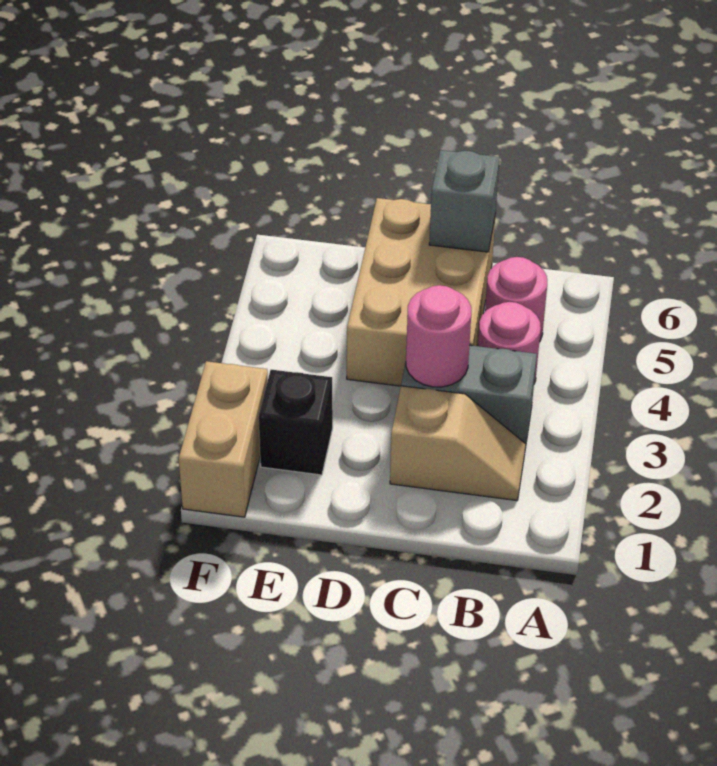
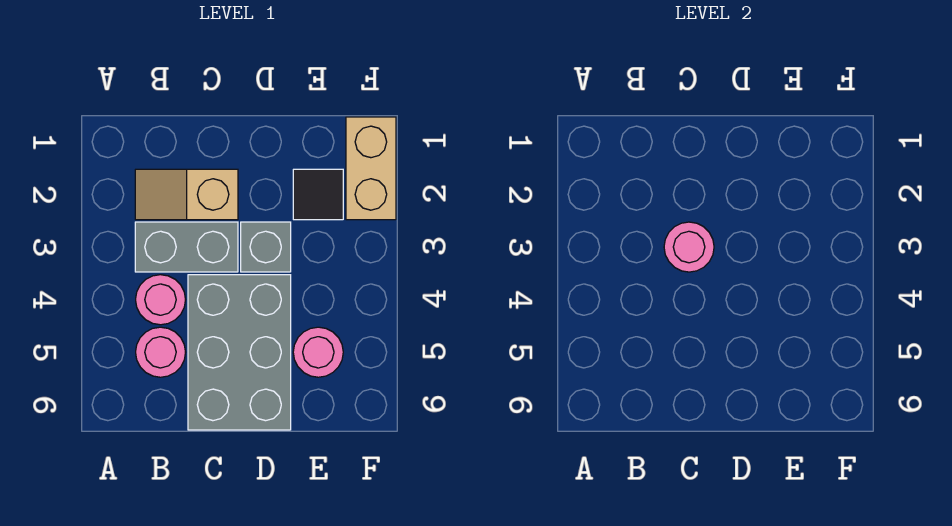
tan 2x3 brick [347,198,496,386] -> grey 2x3 brick [188,275,291,430]
grey 1x1 brick [429,150,500,252] -> grey 1x1 brick moved to [241,222,291,272]
black 1x1 brick [259,370,333,475] -> black 1x1 tile [293,169,343,220]
none -> pink 1x1 round brick [293,327,343,377]

